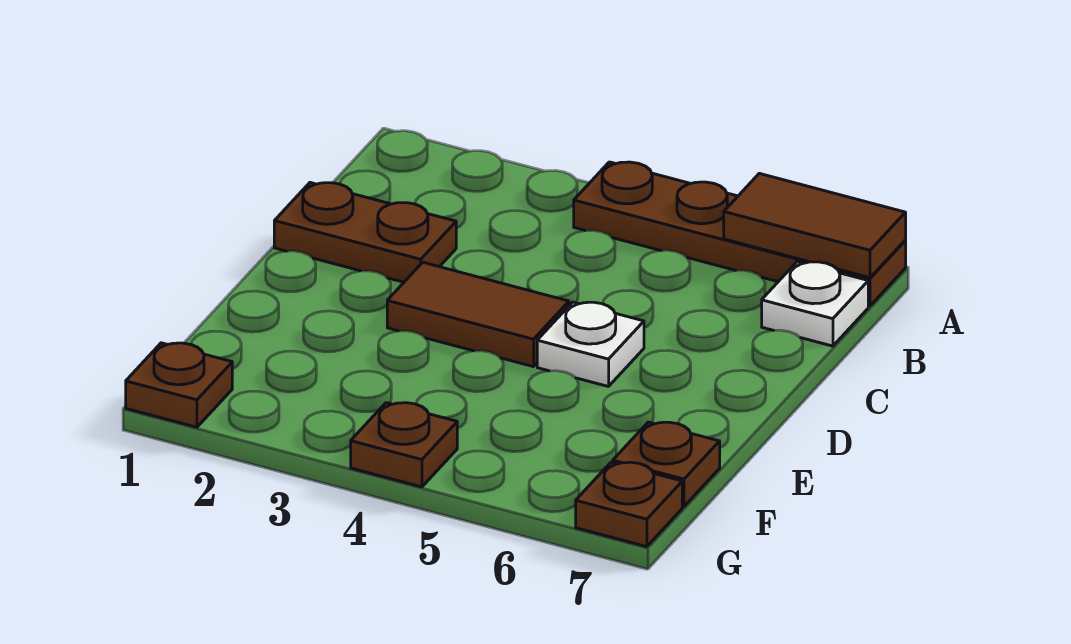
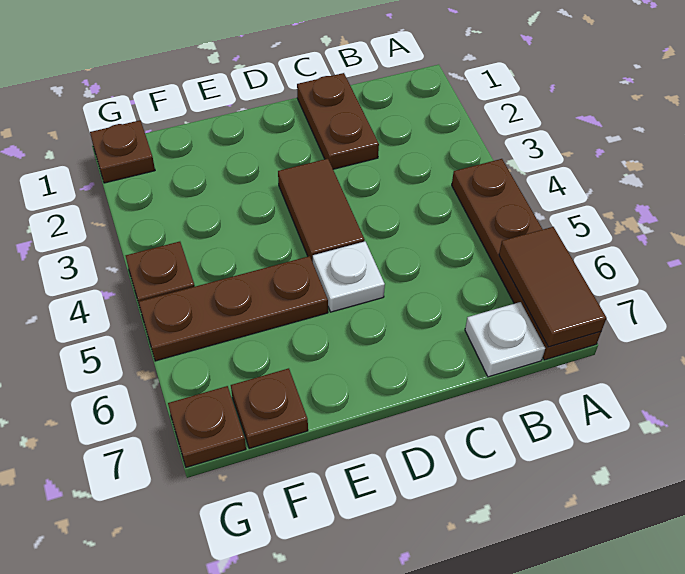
none -> brown 1x3 plate [139,256,328,361]

